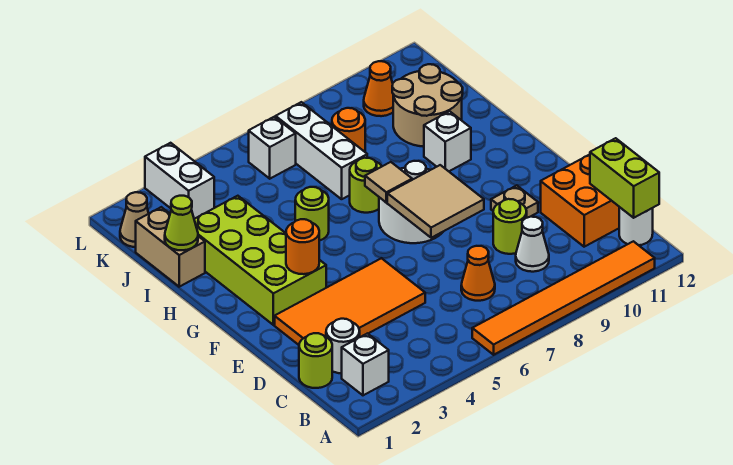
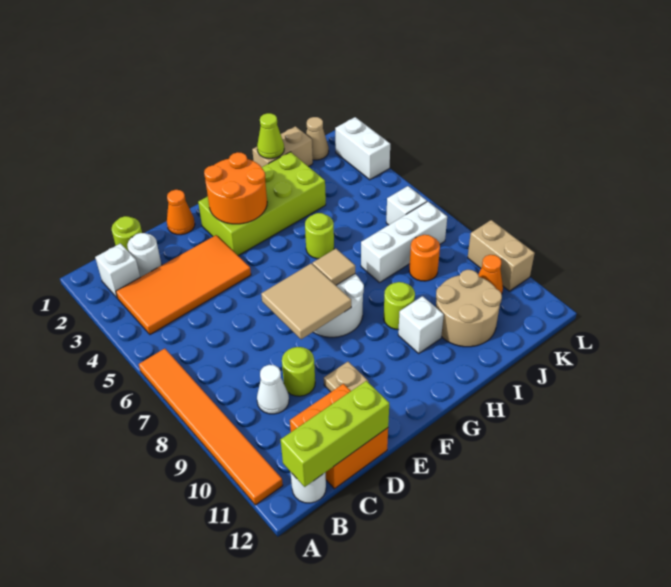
lime 1x2 brick [590,138,659,218] -> lime 1x3 brick [281,381,389,487]
orange 1x1 cone [461,246,495,301] -> orange 1x1 cone moved to [167,190,195,235]
orange 2x4 tile [275,258,425,345] -> orange 2x4 tile turned to [116,235,251,335]
orange 1x1 round brick [286,219,319,274] -> orange 2x2 round brick [204,152,267,224]
lime 1x1 round brick [350,158,382,213] -> lime 1x1 round brick moved to [384,282,415,330]
white 1x2 brick [145,143,214,219] -> white 1x2 brick turned to [335,117,390,180]
none -> tan 1x2 brick [468,220,535,291]

